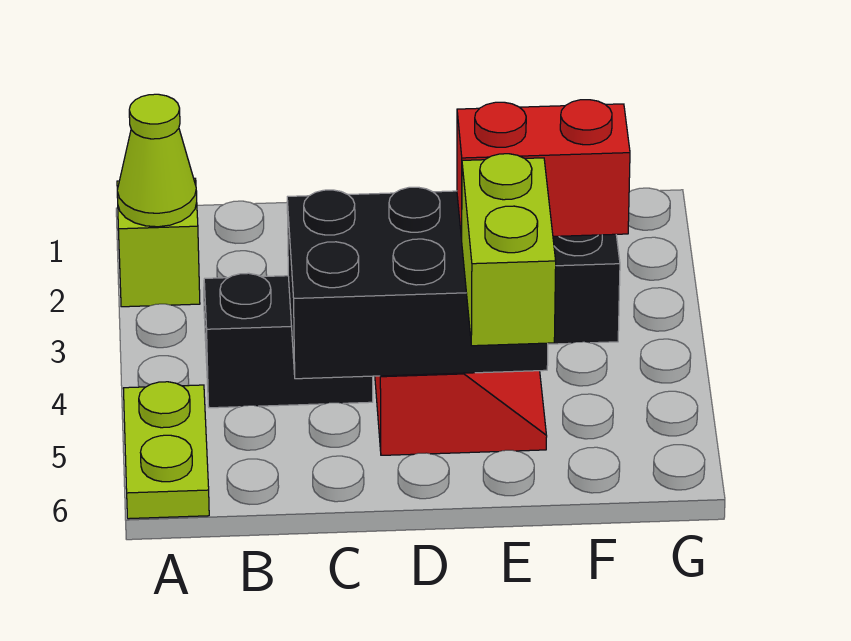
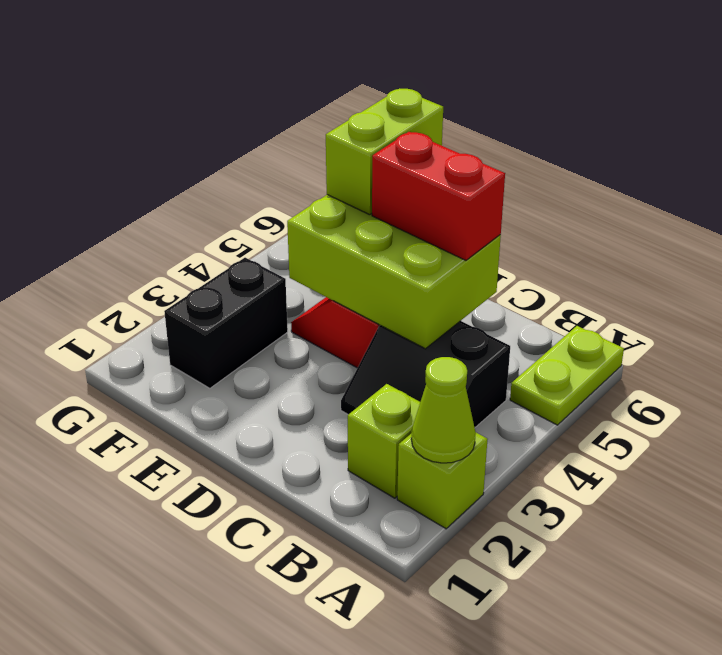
none -> lime 1x1 brick [348,384,420,498]
black 2x3 brick [287,187,548,379] -> lime 2x3 brick [287,195,501,349]
red 1x2 brick [457,100,630,239] -> red 1x2 brick moved to [372,132,505,260]

